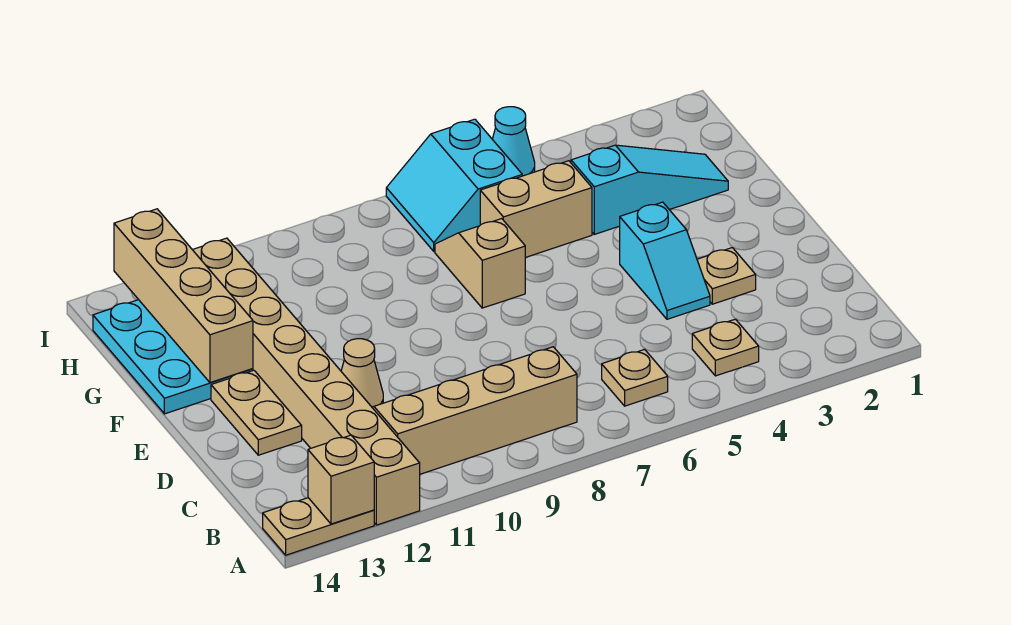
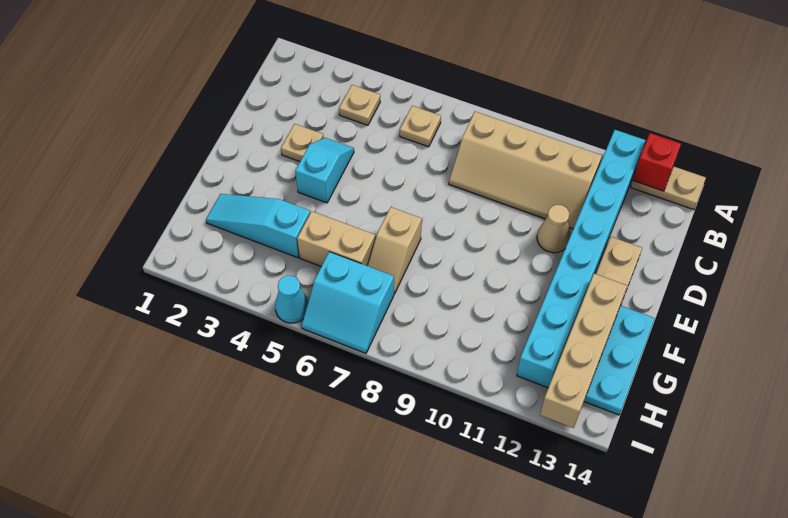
tan 1x8 brick [193,238,420,525] -> cyan 1x8 brick [517,130,646,388]
tan 1x1 brick [308,435,374,524] -> red 1x1 brick [633,133,681,191]
cyan 2x2 slope [386,119,522,251] -> cyan 2x2 slope turned to [302,252,394,353]

